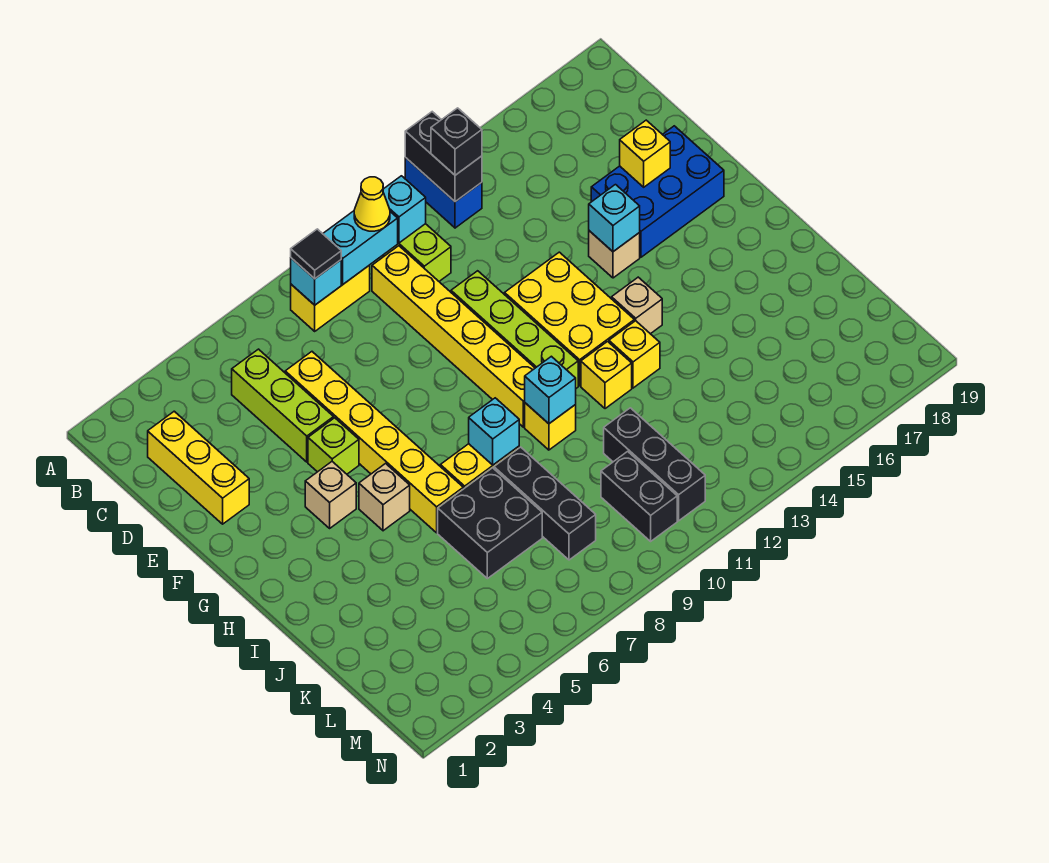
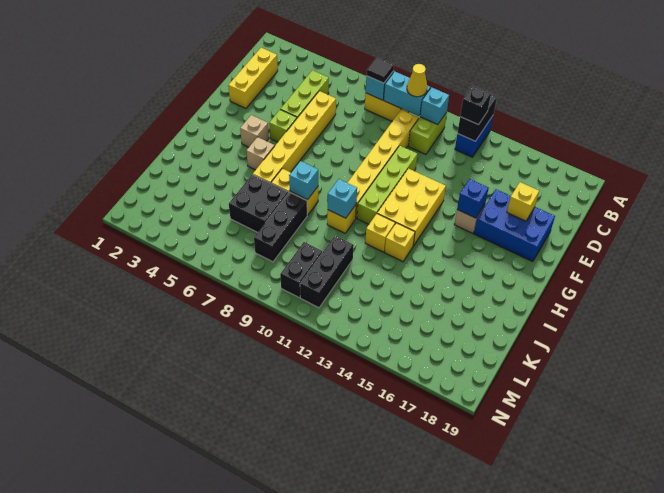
cyan 1x1 brick [589,185,640,252] -> blue 1x1 brick [457,179,489,218]
tan 1x1 brick [612,277,662,334] -> none

